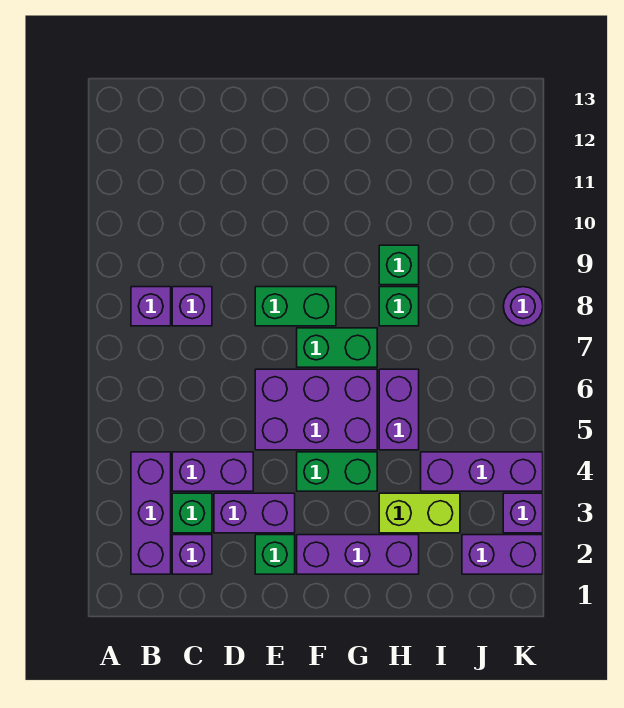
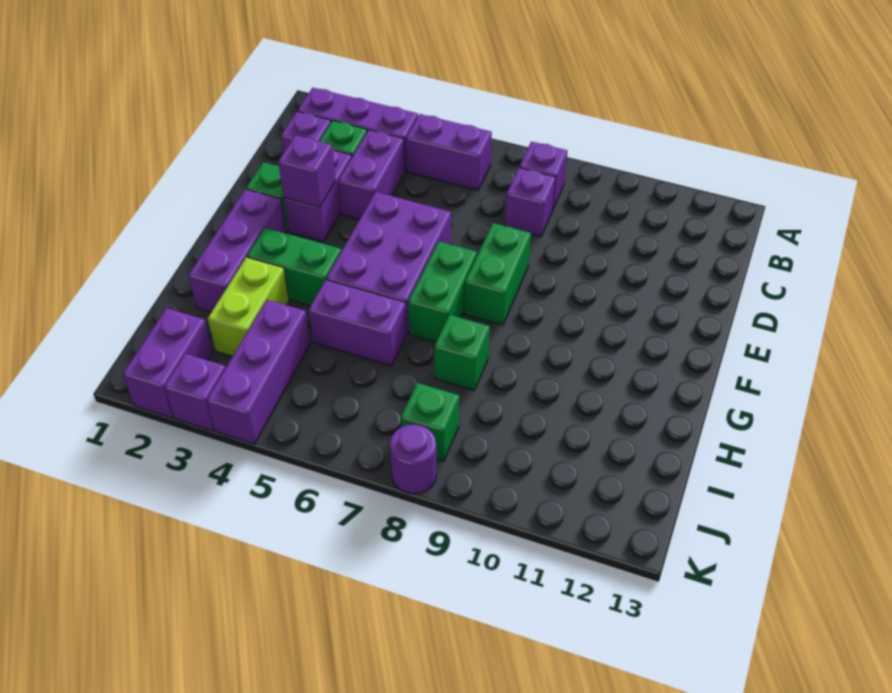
none -> purple 1x2 brick [406,114,492,190]
none -> purple 1x1 brick [278,135,336,207]
green 1x2 brick [297,452,377,491] -> green 1x2 brick turned to [247,228,341,306]
green 1x1 brick [379,245,419,285] -> green 1x1 brick moved to [401,383,459,461]

